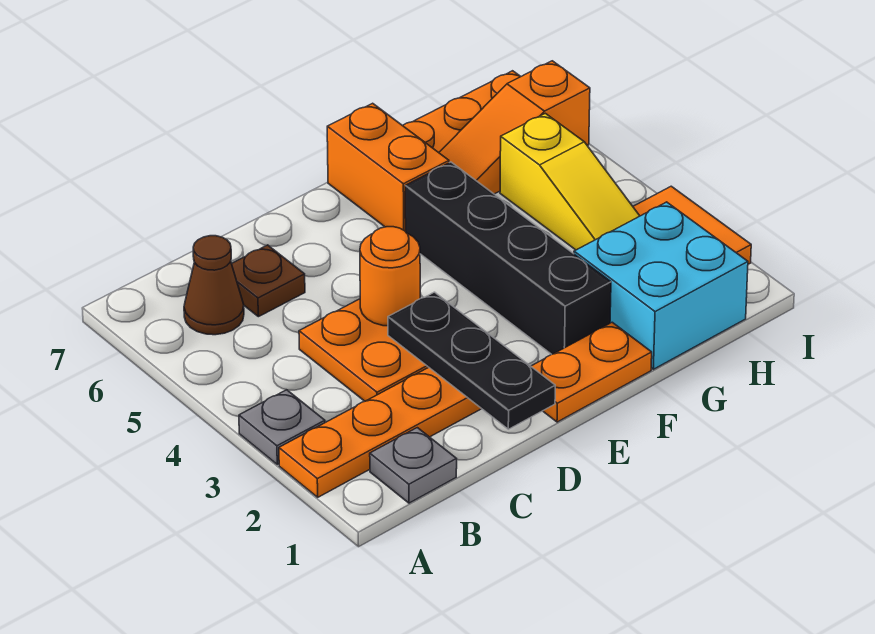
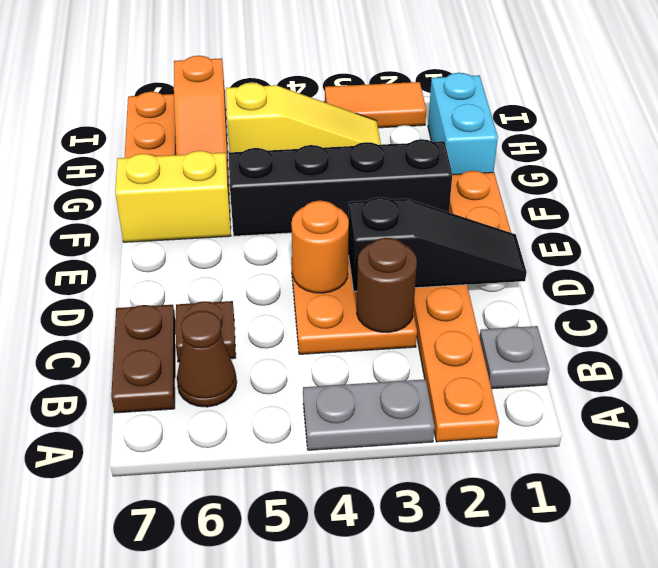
grey 1x1 plate [239,390,325,465] -> grey 1x2 plate [303,379,435,450]
none -> brown 1x2 plate [111,305,175,413]
none -> brown 1x1 round brick [357,238,417,333]
black 1x3 plate [388,292,555,429] -> black 1x3 slope [348,197,527,291]
orange 1x2 brick [327,103,449,232] -> yellow 1x2 brick [115,151,231,242]
cyan 2x2 brick [574,202,748,369] -> cyan 1x2 brick [428,73,498,174]

